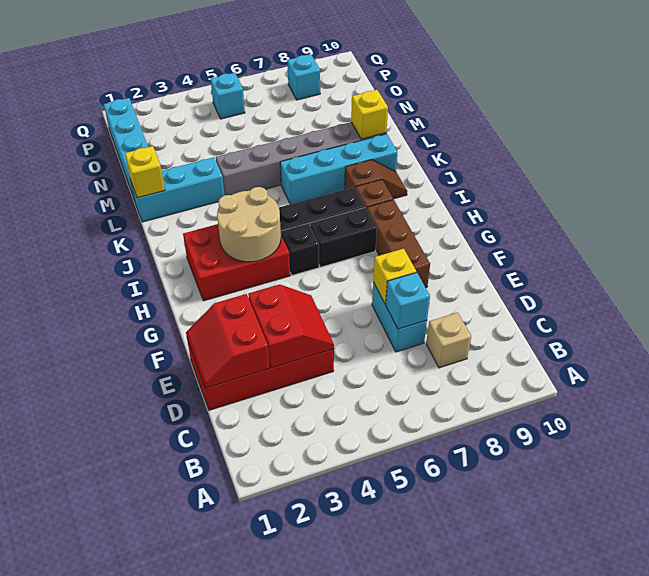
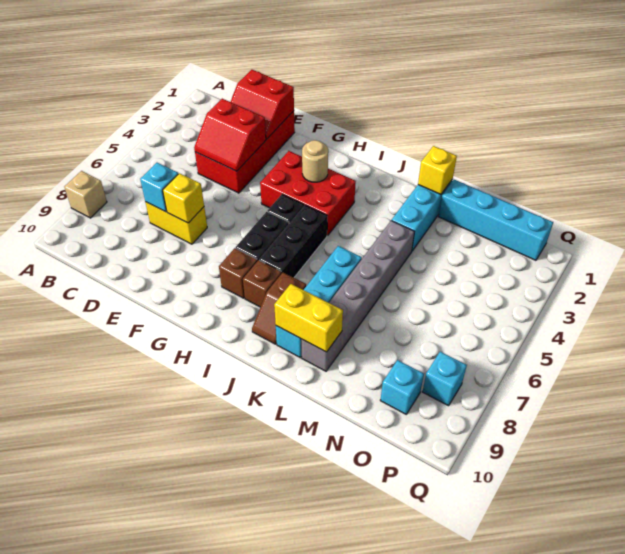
tan 1x1 brick [426,313,471,368] -> tan 1x1 brick moved to [64,171,107,218]
red 2x2 slope [186,294,270,388] -> red 2x2 slope turned to [231,70,294,139]
cyan 1x2 brick [372,282,427,352] -> yellow 1x2 brick [145,202,207,244]
brown 1x3 brick [367,200,430,288] -> brown 1x1 brick [219,248,257,298]
red 2x3 brick [183,224,290,301] -> red 2x3 brick turned to [260,151,356,235]
tan 2x2 round brick [217,187,281,262] -> tan 1x1 round brick [302,140,328,182]
yellow 1x1 brick [351,90,388,139] -> yellow 1x2 brick [274,284,343,352]
cyan 1x1 brick [211,73,245,119] -> cyan 1x1 brick moved to [380,360,424,414]

